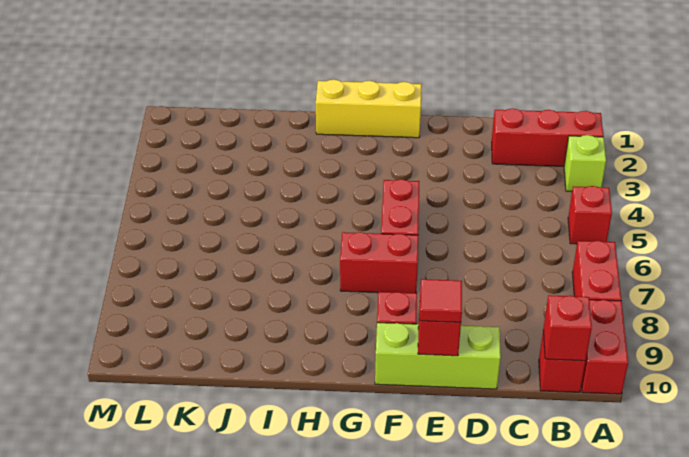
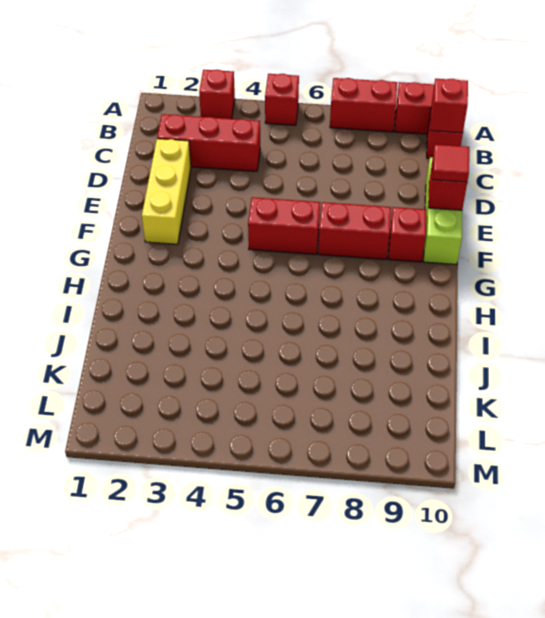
red 1x3 brick [492,109,603,166] -> red 1x3 brick turned to [157,114,260,171]
lime 1x1 brick [564,135,606,192] -> red 1x1 brick [199,69,235,119]
yellow 1x3 brick [316,80,422,138] -> yellow 1x3 brick moved to [142,139,191,244]
red 1x2 brick [340,232,418,293] -> red 1x2 brick turned to [318,202,391,259]

